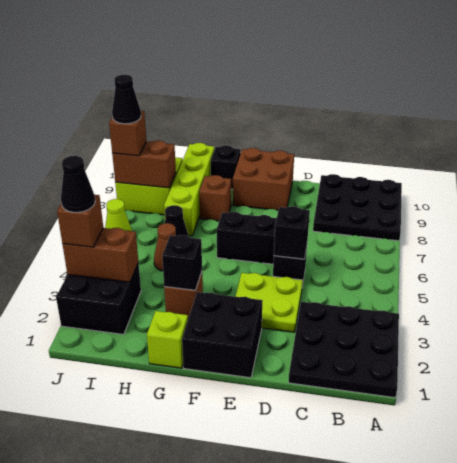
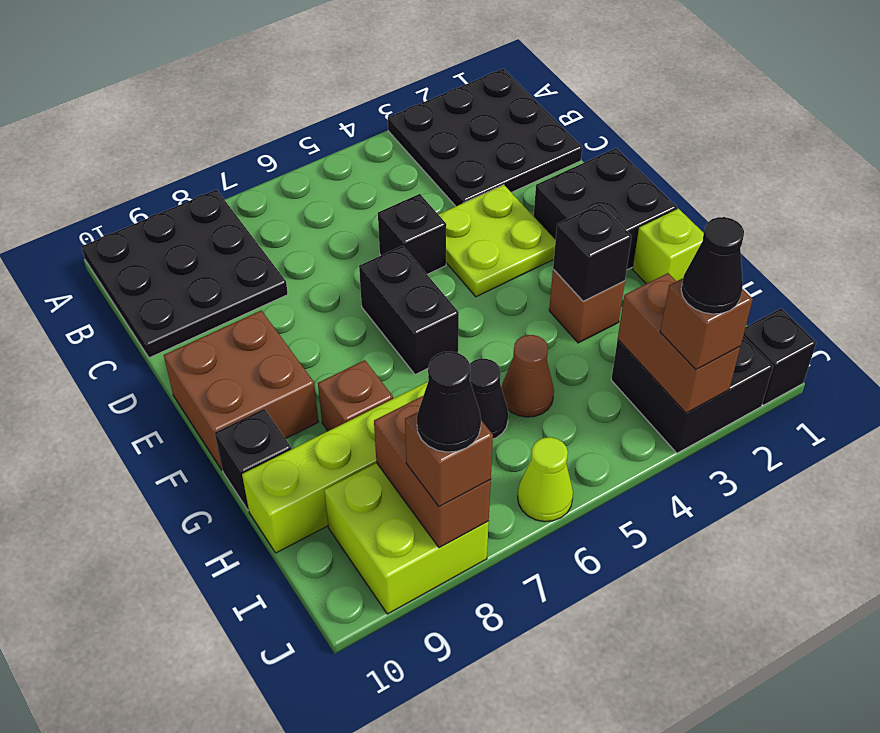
black 1x1 brick [274,206,310,259] -> black 1x1 brick moved to [743,308,816,405]

